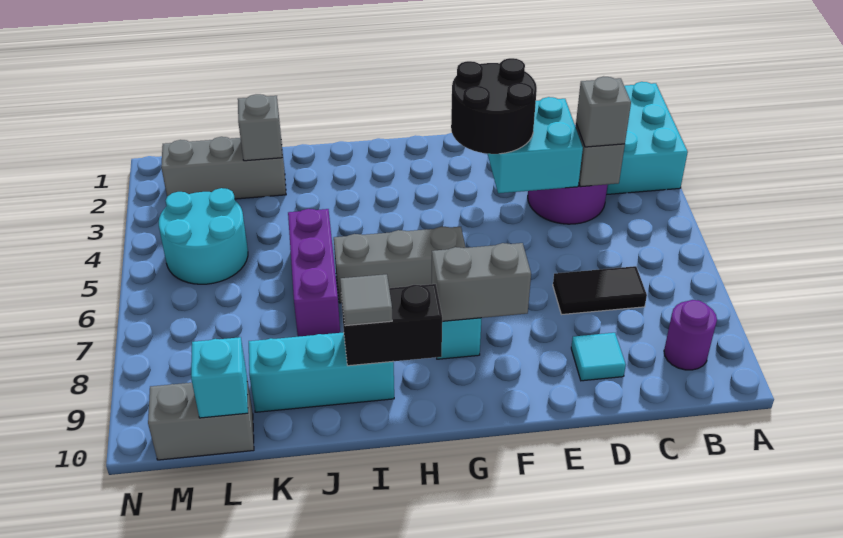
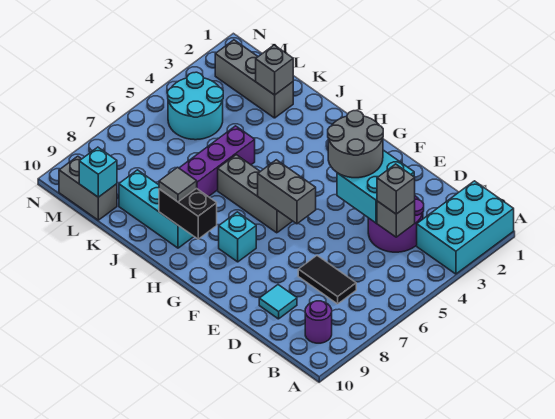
black 2x2 round brick [451,58,537,154] -> grey 2x2 round brick [328,111,383,178]
grey 1x2 brick [432,243,531,321] -> grey 1x2 brick moved to [258,160,316,224]

